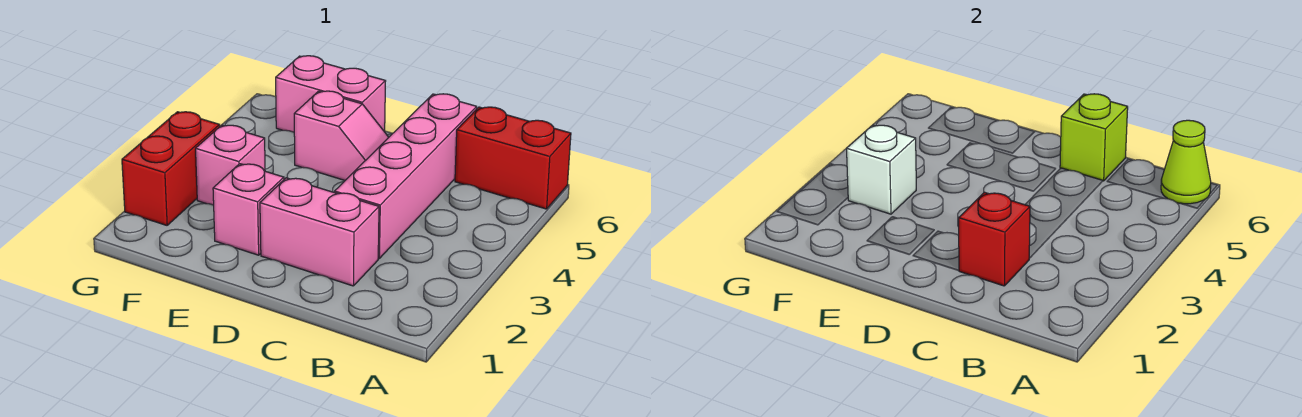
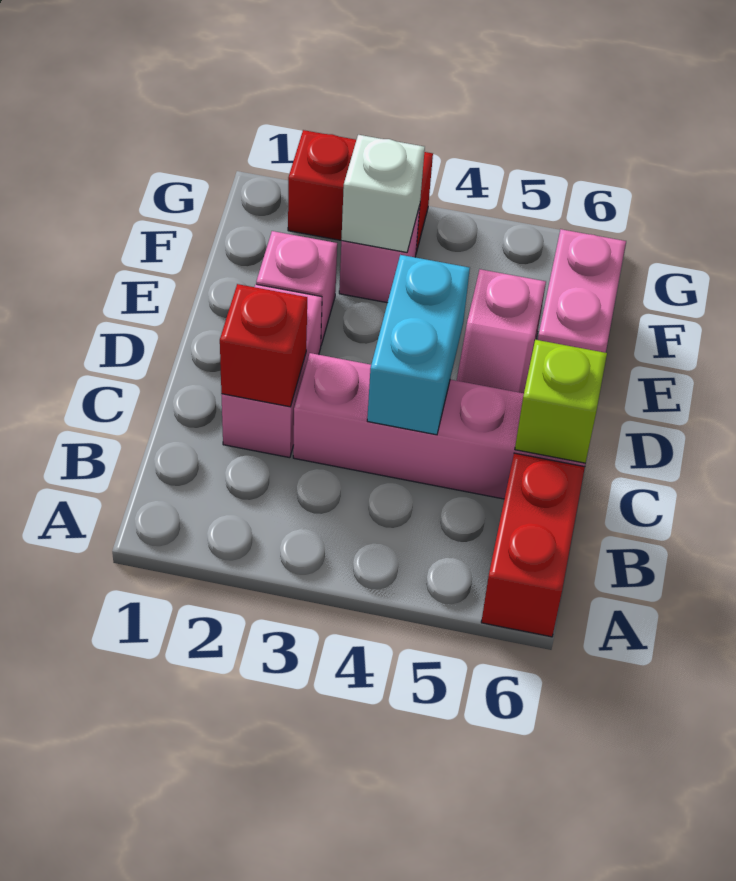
lime 1x1 cone [1161,120,1211,204] -> none
none -> cyan 1x2 brick [367,255,470,435]

